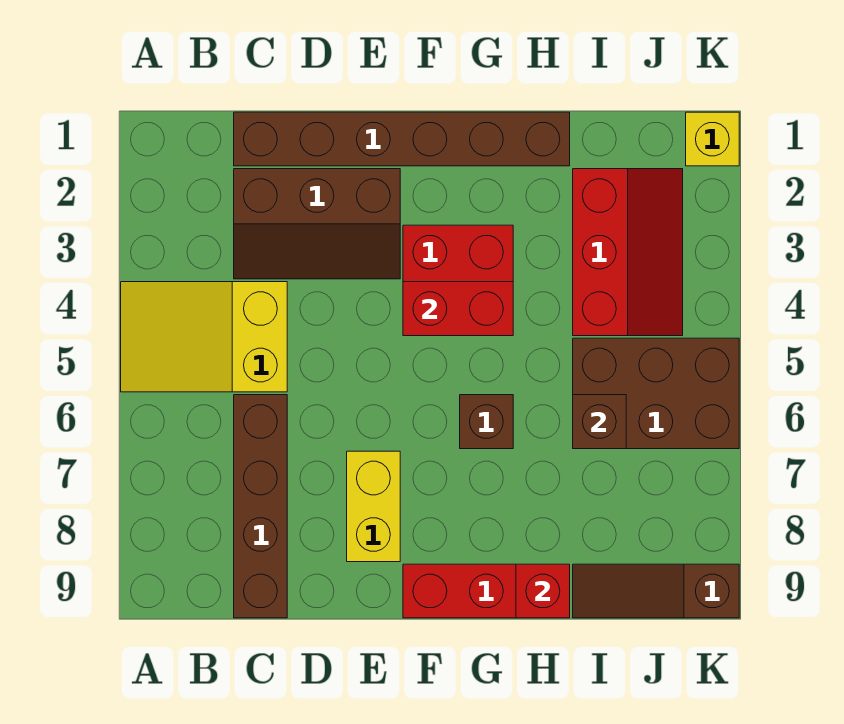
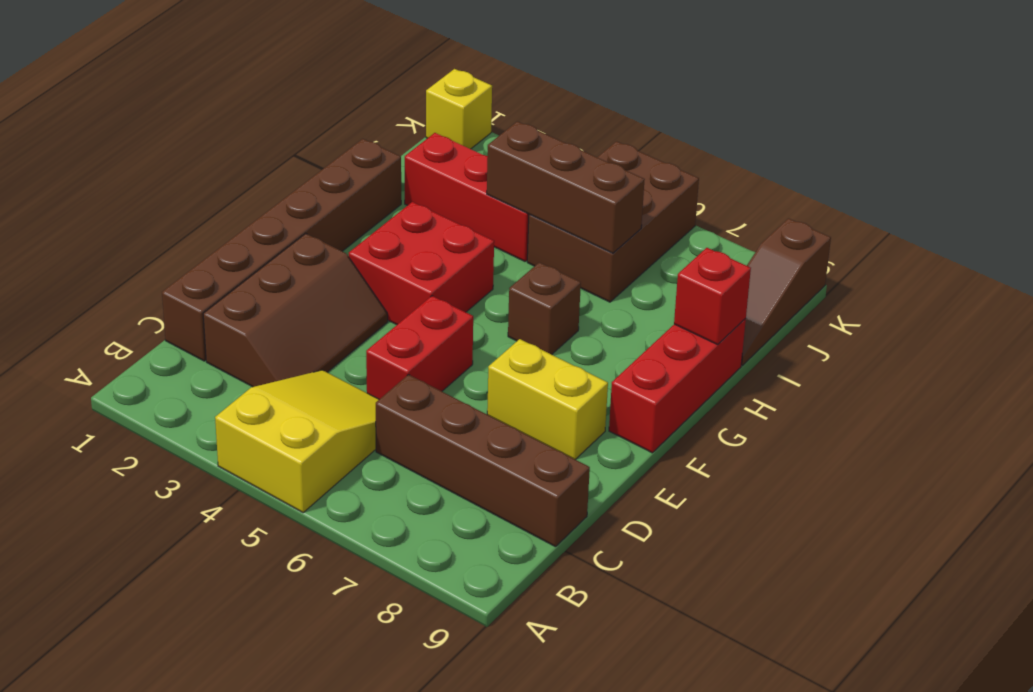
yellow 2x3 slope [121,282,287,392] -> yellow 2x3 slope turned to [215,370,379,512]
red 1x2 brick [403,282,513,336] -> red 1x2 brick moved to [366,296,473,399]
brown 1x1 brick [573,395,626,449] -> brown 1x3 brick [487,121,645,253]

